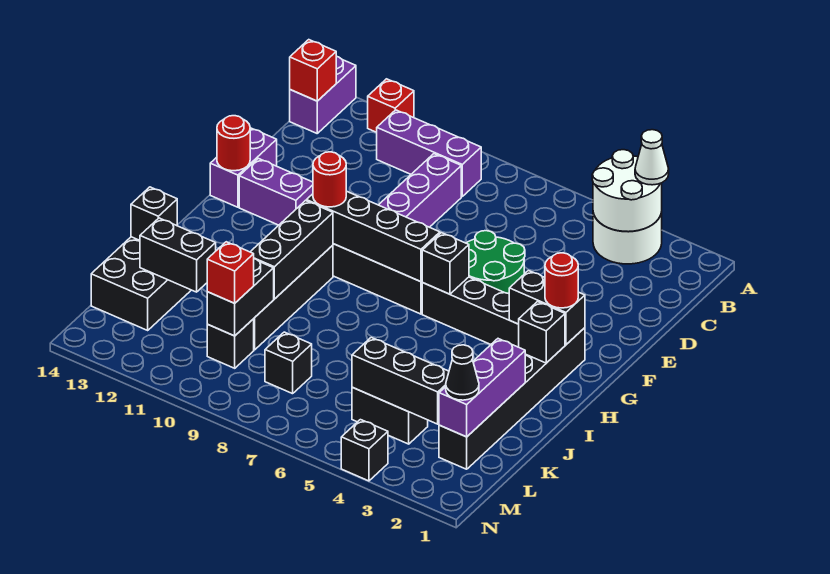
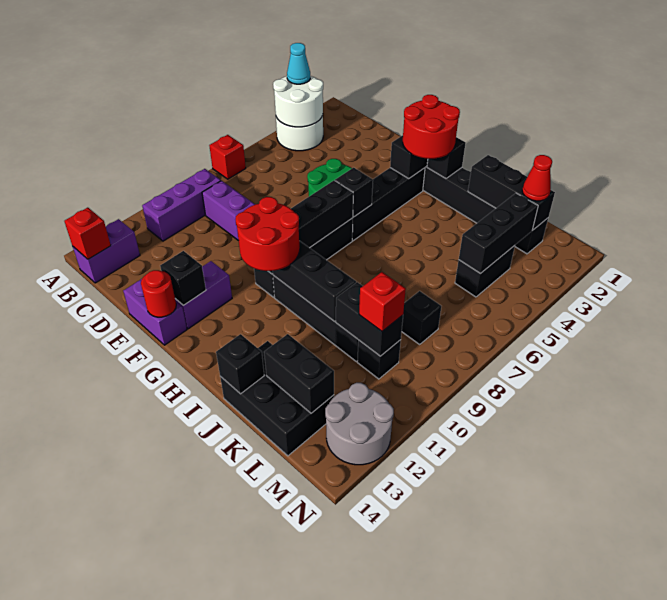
white 1x1 cone [635,130,669,185] -> cyan 1x1 cone [287,43,310,84]
red 1x1 brick [368,79,414,132] -> red 1x1 brick moved to [209,135,246,179]
purple 1x2 brick [290,57,356,133] -> purple 1x2 brick turned to [73,219,140,283]
red 1x1 round brick [545,253,578,308] -> red 2x2 round brick [403,95,460,159]
red 1x1 round brick [313,152,346,207] -> red 2x2 round brick [235,197,300,271]
purple 1x3 brick [439,339,525,437] -> black 1x3 brick [468,155,555,230]
black 1x2 brick [140,218,216,292] -> black 1x2 brick turned to [264,334,334,413]
black 1x1 cone [446,345,479,400] -> red 1x1 cone [522,155,552,201]
none -> grey 2x2 round brick [325,383,394,465]
black 1x1 brick [341,420,388,481] -> black 1x1 brick moved to [160,251,206,305]

